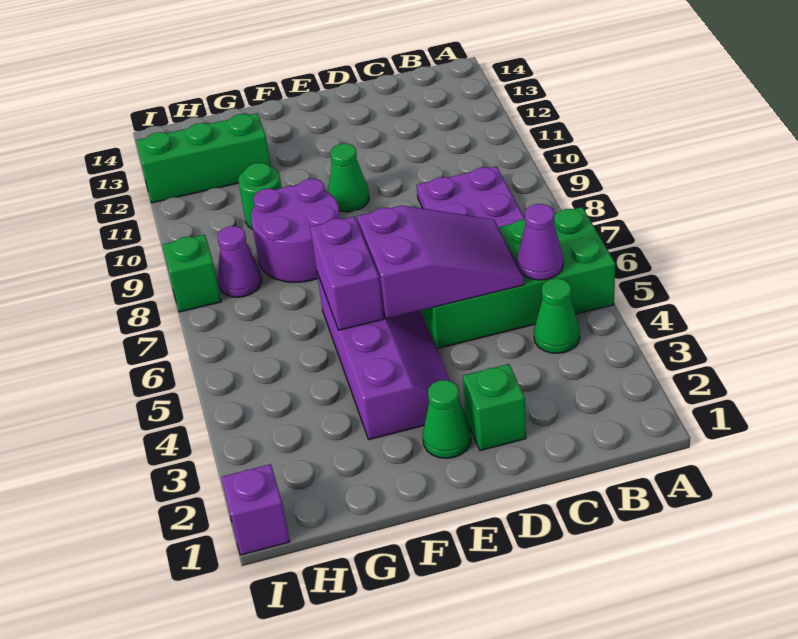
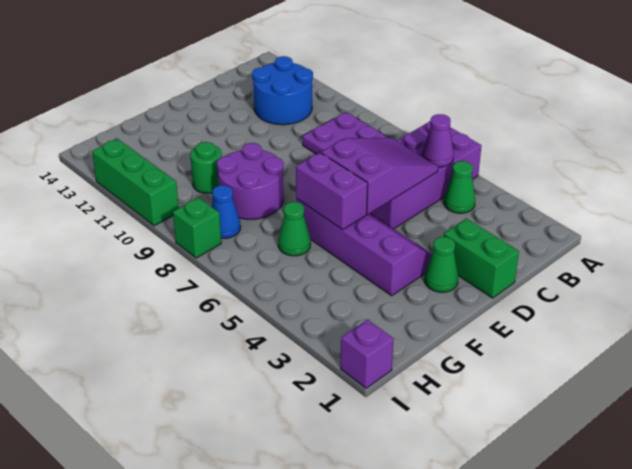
green 2x4 brick [420,207,615,349] -> purple 2x4 brick [370,121,481,229]
none -> blue 2x2 round brick [252,56,313,125]
green 1x1 brick [463,364,526,451] -> green 1x2 brick [444,219,519,298]
green 1x1 cone [328,144,369,212] -> green 1x1 cone moved to [278,202,311,256]
green 1x3 brick [136,113,271,203] -> green 1x3 brick turned to [92,139,179,226]
purple 1x1 cone [218,226,262,297] -> blue 1x1 cone [212,185,241,238]

